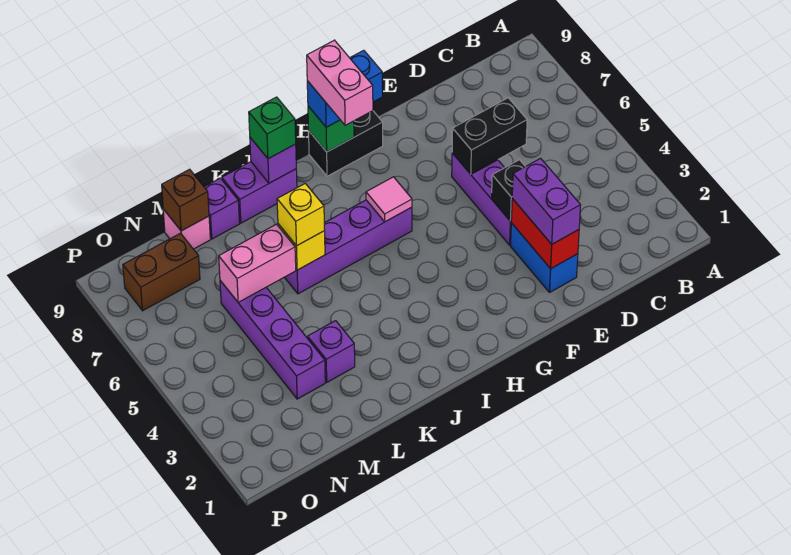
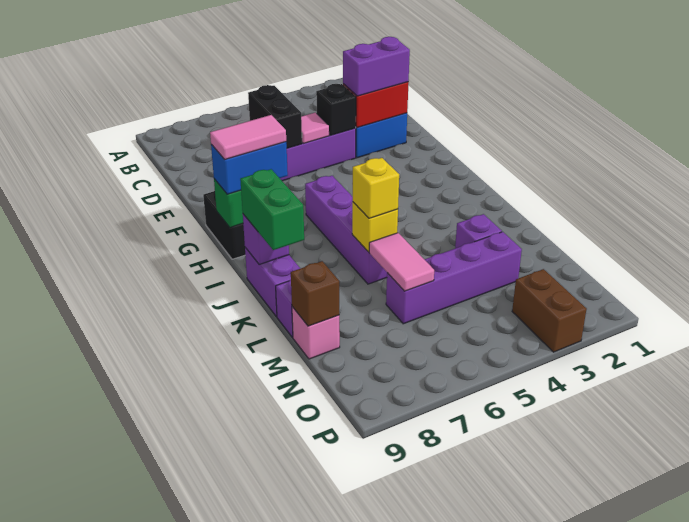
blue 1x2 brick [307,50,382,127] -> blue 1x2 brick turned to [211,142,288,194]
pink 1x1 tile [366,177,412,222] -> pink 1x1 tile moved to [301,113,329,144]
pink 1x2 brick [307,40,373,125] -> pink 1x2 tile [210,115,286,159]
green 1x1 brick [249,97,296,159] -> green 1x2 brick [240,169,304,250]
pink 1x2 brick [219,224,296,302] -> pink 1x2 tile [369,233,434,291]
brown 1x2 brick [123,233,200,311] -> brown 1x2 brick moved to [512,269,587,352]

